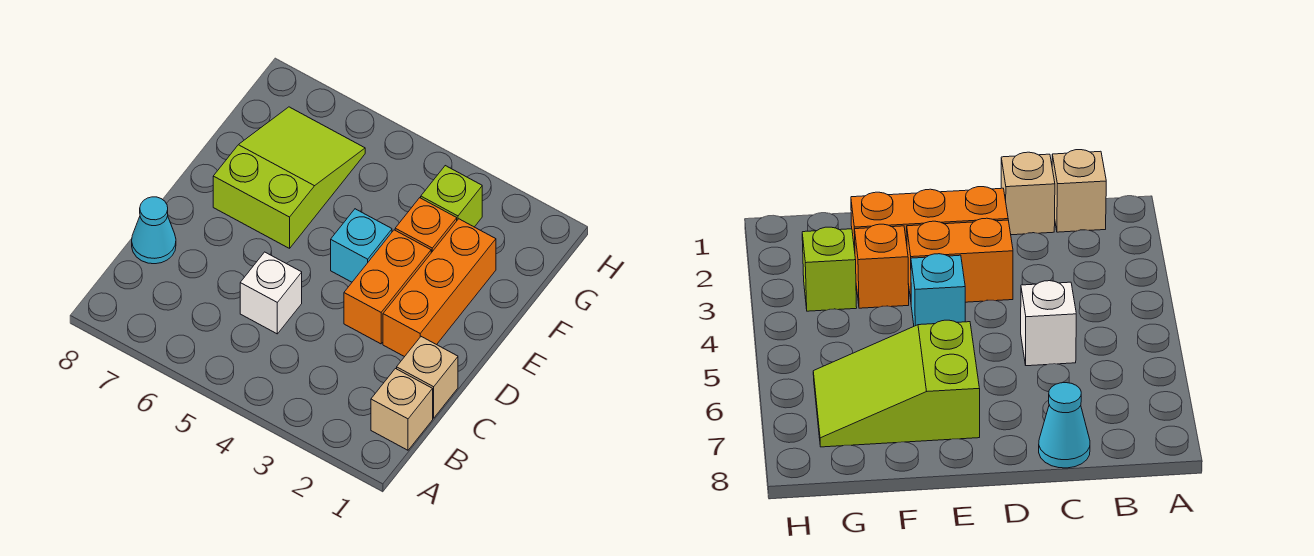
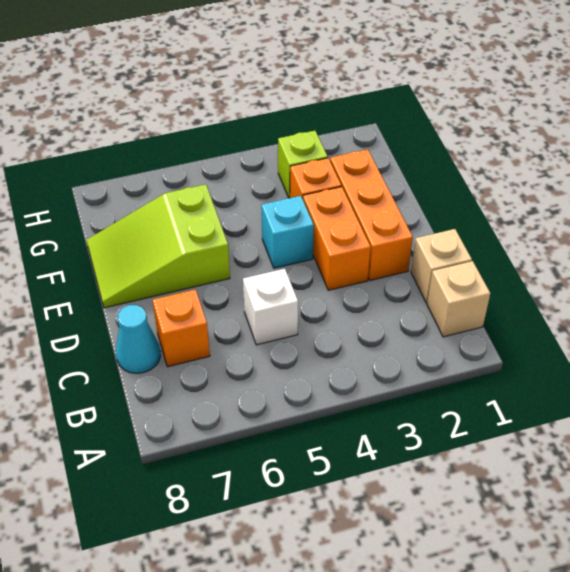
none -> orange 1x1 brick [153,289,210,367]
lime 2x3 slope [213,107,365,248] -> lime 2x3 slope turned to [87,184,230,308]

